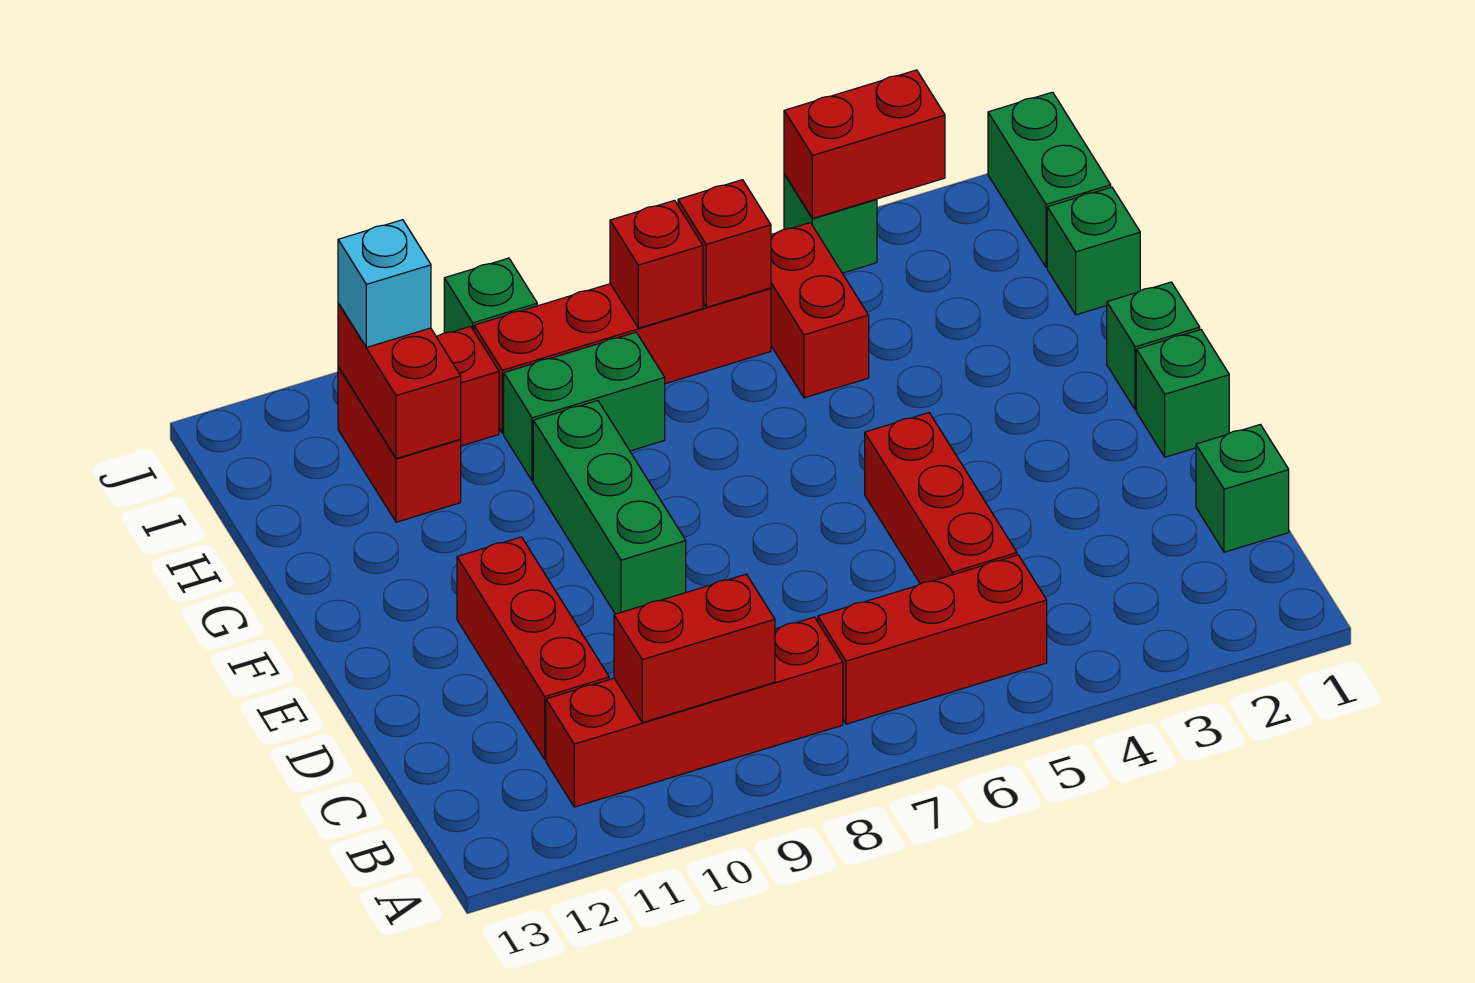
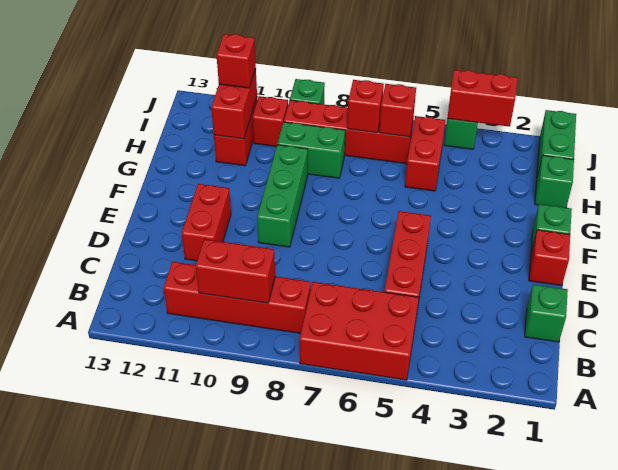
red 1x3 brick [818,555,1047,724] -> red 2x3 brick [299,282,419,380]
red 1x3 brick [457,537,609,759] -> red 1x2 brick [182,184,231,261]
green 1x1 brick [1136,330,1229,457] -> red 1x1 brick [529,230,570,286]
cyan 1x1 brick [338,220,431,347] -> red 1x1 brick [216,34,256,88]

